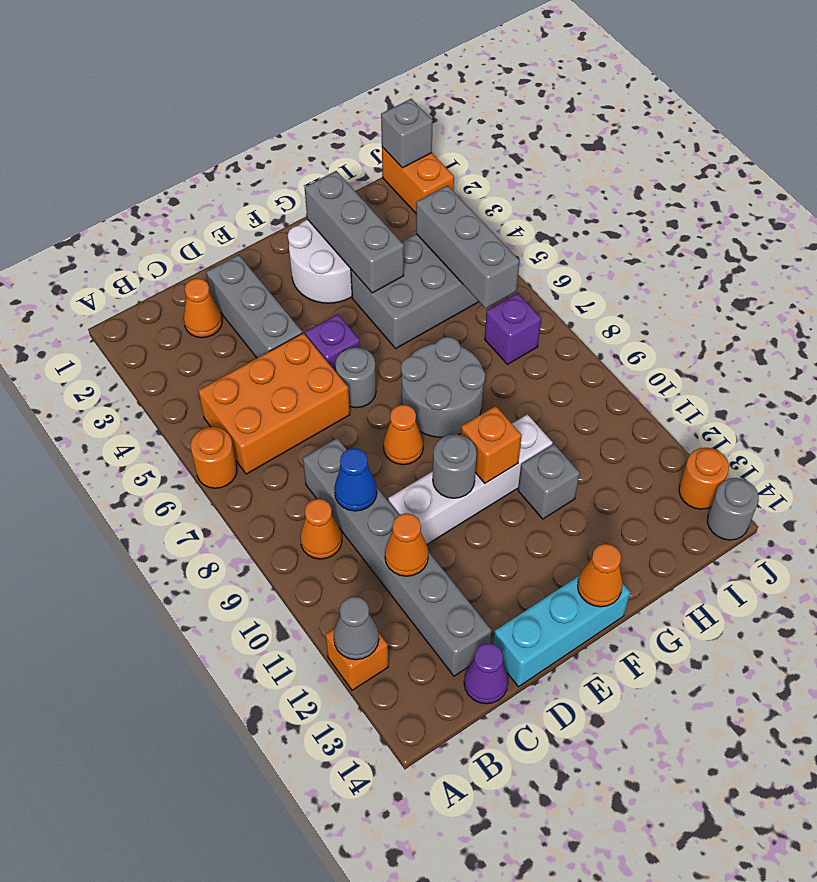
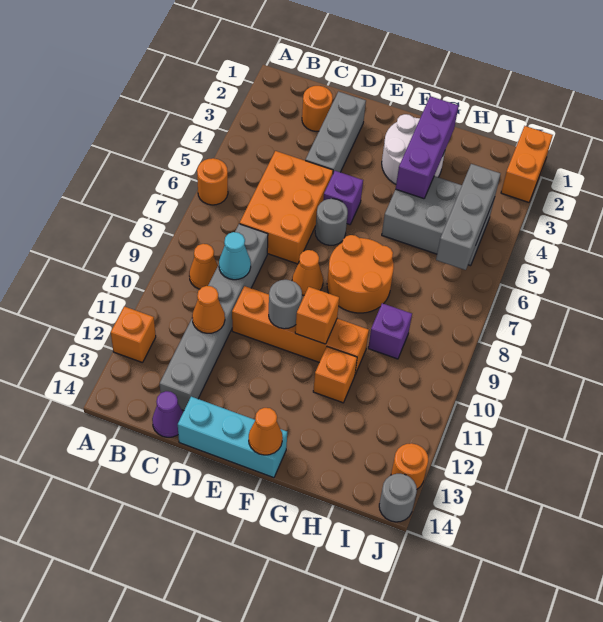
grey 1x1 cone [334,597,379,660] -> none
orange 2x3 brick [198,333,350,474] -> orange 2x3 brick turned to [240,151,333,264]
orange 1x1 cone [184,278,222,338] -> orange 1x1 round brick [302,86,333,131]
blue 1x1 cone [334,448,377,511] -> cyan 1x1 cone [219,232,251,280]
white 1x4 brick [388,414,553,545] -> orange 1x4 brick [232,286,369,374]
grey 2x2 round brick [401,337,485,437] -> orange 2x2 round brick [327,235,394,313]
grey 1x3 brick [304,171,404,293] -> purple 1x3 brick [396,96,458,199]
grey 1x1 brick [518,444,580,519] -> orange 1x1 brick [313,347,357,403]
purple 1x1 brick [485,293,541,364] -> purple 1x1 brick moved to [368,303,412,359]
grey 1x1 brick [381,99,433,168] -> none

